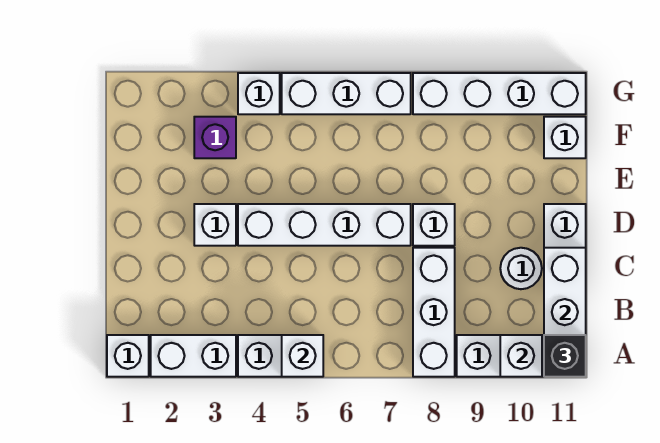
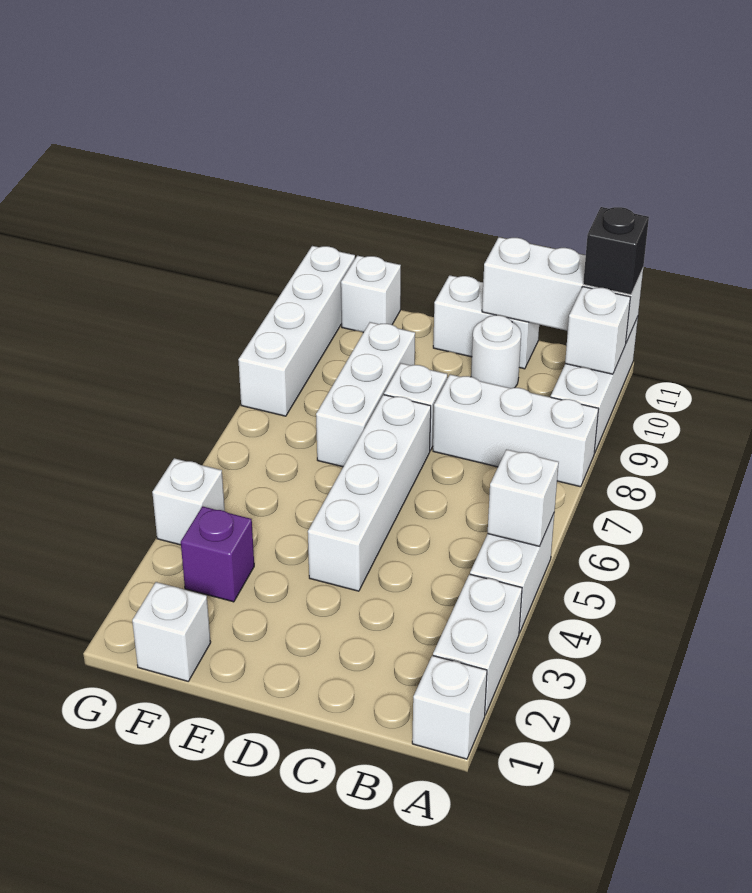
white 1x1 brick [194,204,236,246] -> white 1x1 brick moved to [132,582,211,681]
white 1x3 brick [282,73,411,114] -> white 1x3 brick moved to [316,322,415,467]

